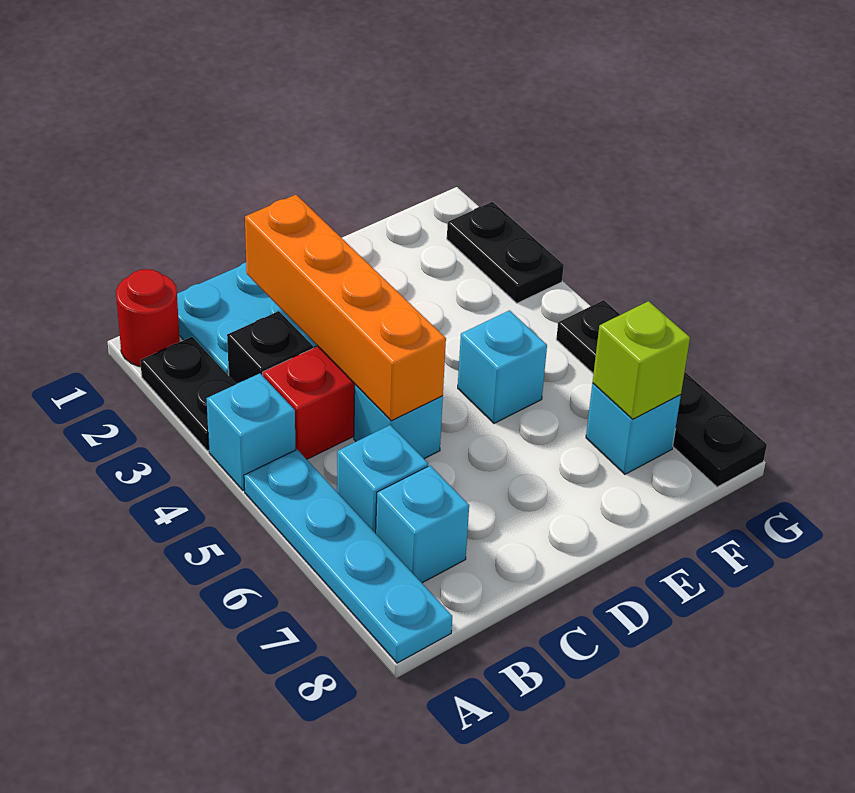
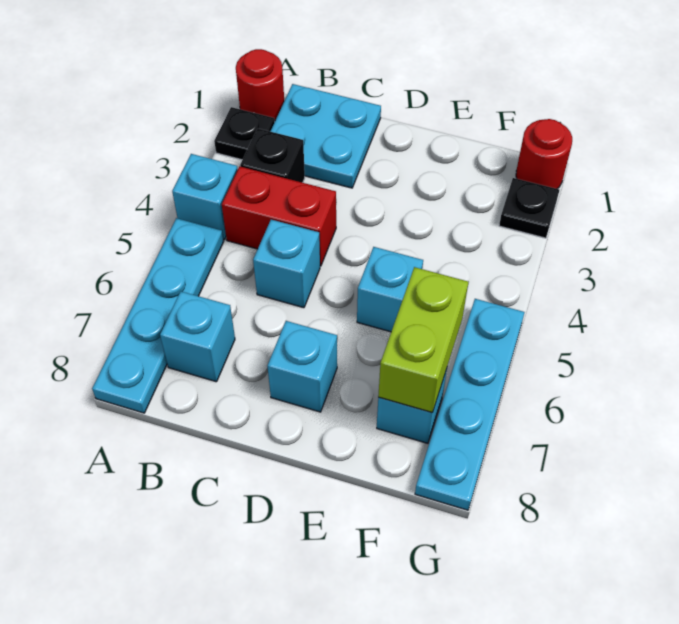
black 1x2 plate [140,337,236,451] -> black 1x1 plate [214,107,275,160]
cyan 1x1 brick [337,425,428,533] -> cyan 1x1 brick moved to [267,321,337,412]
orange 1x4 brick [245,195,446,421] -> none
lime 1x1 brick [593,301,690,419] -> lime 1x2 brick [378,267,468,413]
none -> red 1x1 round brick [516,119,572,189]
black 1x2 plate [447,202,564,303] -> black 1x1 plate [499,178,559,238]
black 1x4 plate [556,300,767,487] -> cyan 1x4 plate [415,299,525,510]

